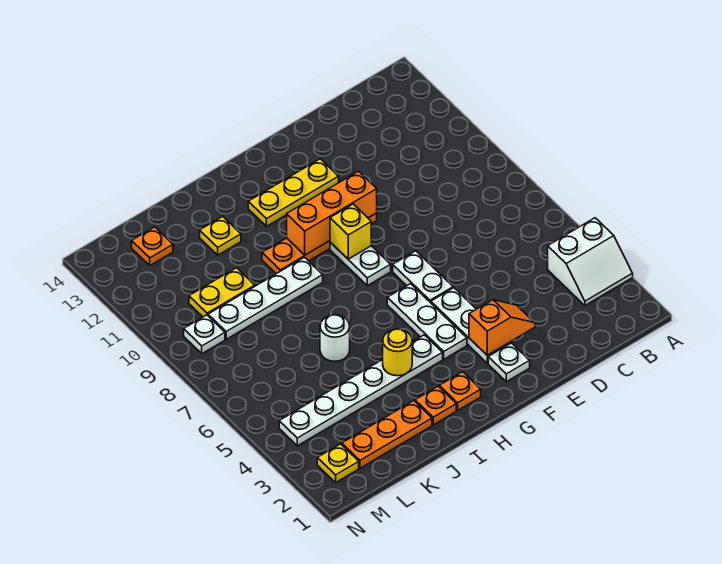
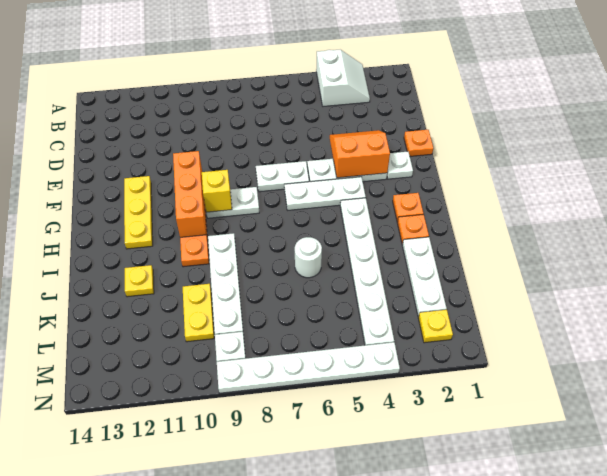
orange 1x2 slope [469,300,535,355] -> orange 2x2 slope [330,130,390,178]
yellow 1x1 round brick [383,329,412,376] -> none
orange 1x3 plate [342,401,432,468] -> white 1x3 plate [402,237,447,317]
orange 1x1 plate [132,227,173,266] -> orange 1x1 plate moved to [404,130,433,156]
none -> white 1x6 plate [217,342,400,393]

